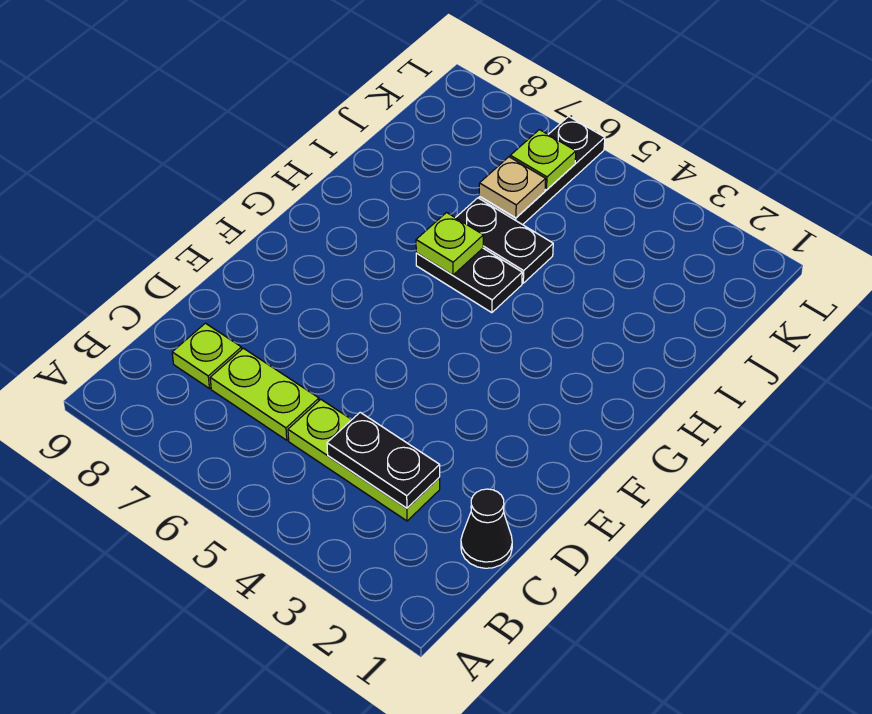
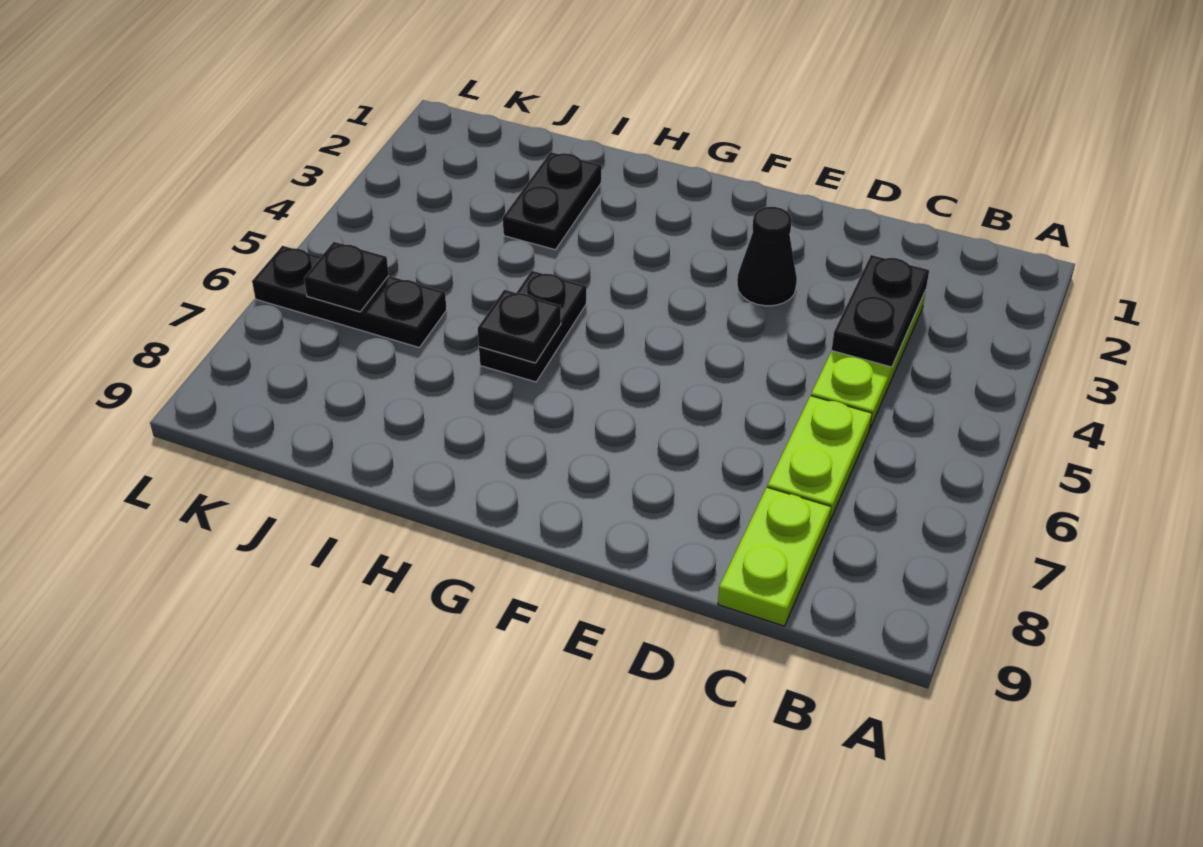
black 1x1 cone [461,489,512,568] -> black 1x1 cone moved to [737,207,797,306]
lime 1x1 plate [172,323,242,389] -> lime 1x2 plate [718,488,831,626]
lime 1x1 plate [416,213,483,275] -> black 1x1 plate [478,290,561,363]
black 1x2 plate [456,198,553,283] -> black 1x2 plate moved to [503,152,601,250]
tan 1x1 plate [479,157,546,218] -> none
lime 1x1 plate [510,130,576,190] -> black 1x1 plate [304,242,389,312]

